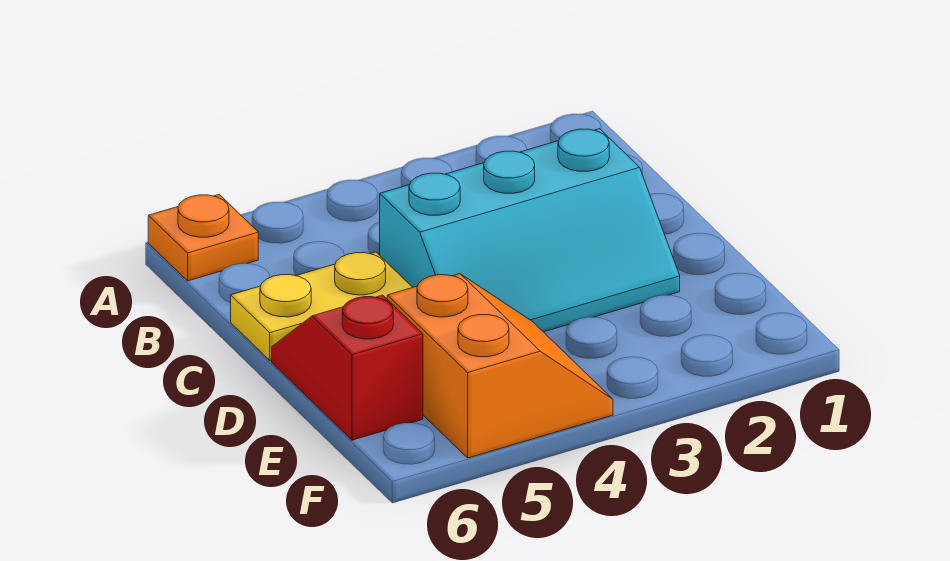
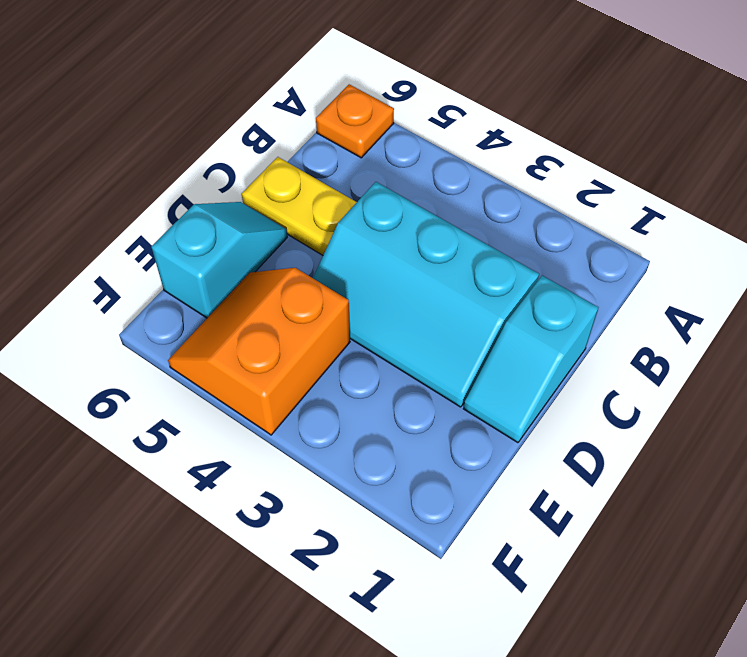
none -> cyan 1x2 slope [463,276,599,443]
red 1x2 slope [272,295,423,440] -> cyan 1x2 slope [151,202,287,318]
orange 2x2 slope [387,274,613,458] -> orange 2x2 slope turned to [168,268,350,435]

